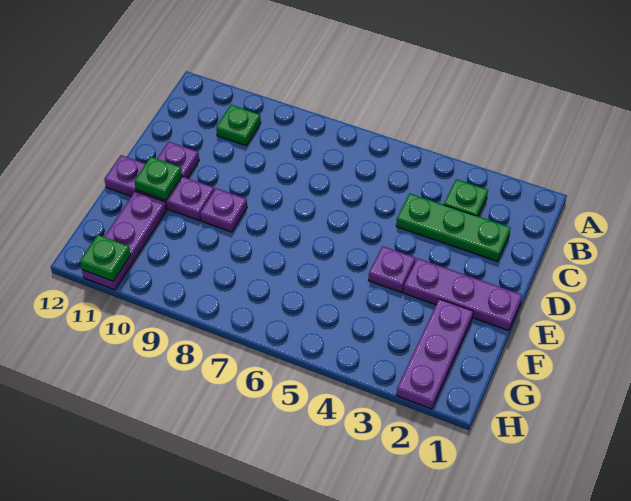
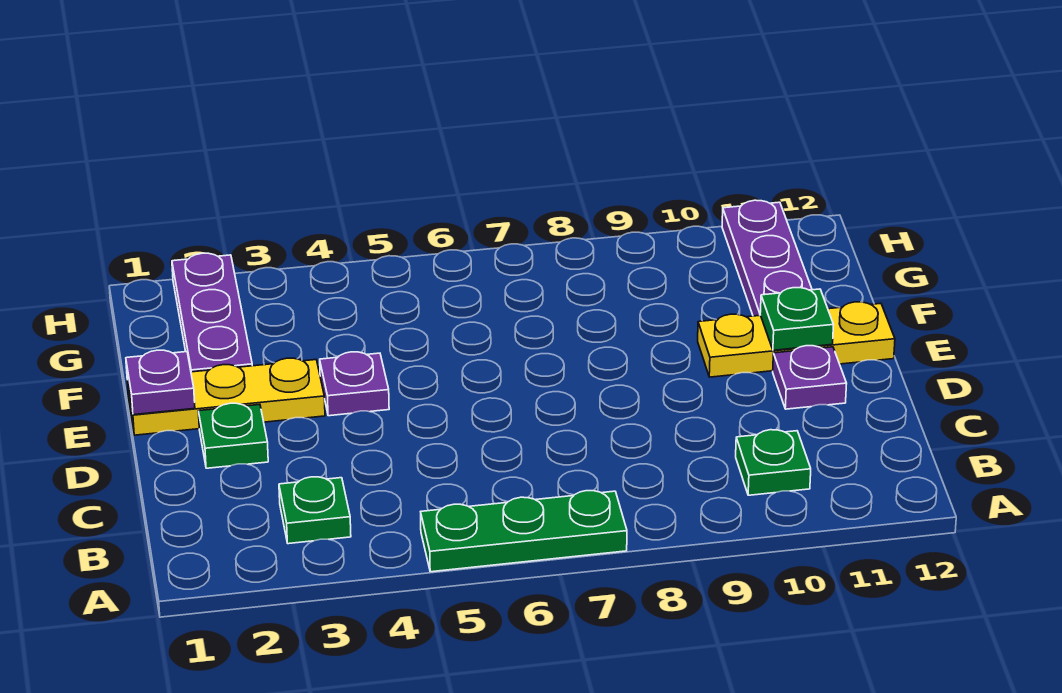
green 1x3 plate [396,194,511,261] -> green 1x3 plate moved to [421,491,627,572]
purple 1x3 plate [403,258,522,331] -> yellow 1x3 plate [127,358,325,435]
purple 1x1 plate [200,188,247,232] -> purple 1x1 plate moved to [126,350,195,415]
purple 1x3 plate [104,155,214,221] -> yellow 1x3 plate [698,302,895,377]
green 1x1 plate [80,235,131,281] -> green 1x1 plate moved to [198,403,268,468]

